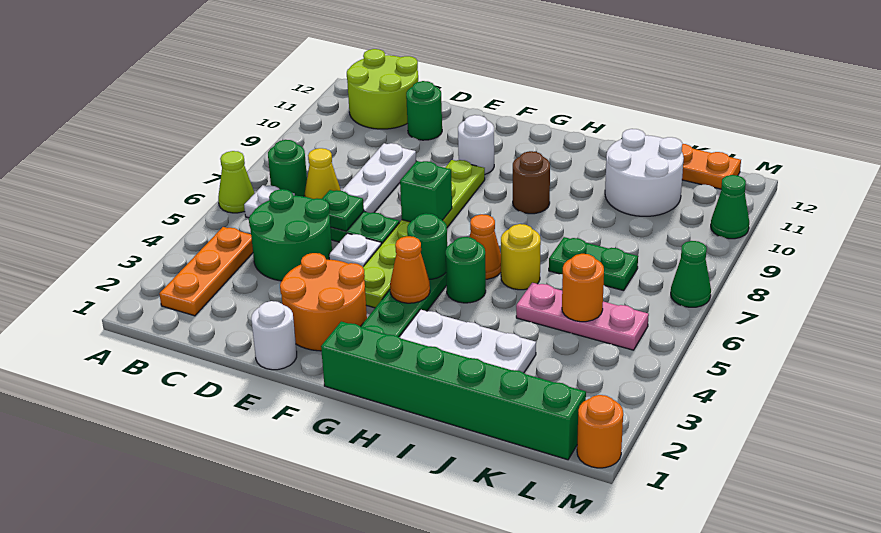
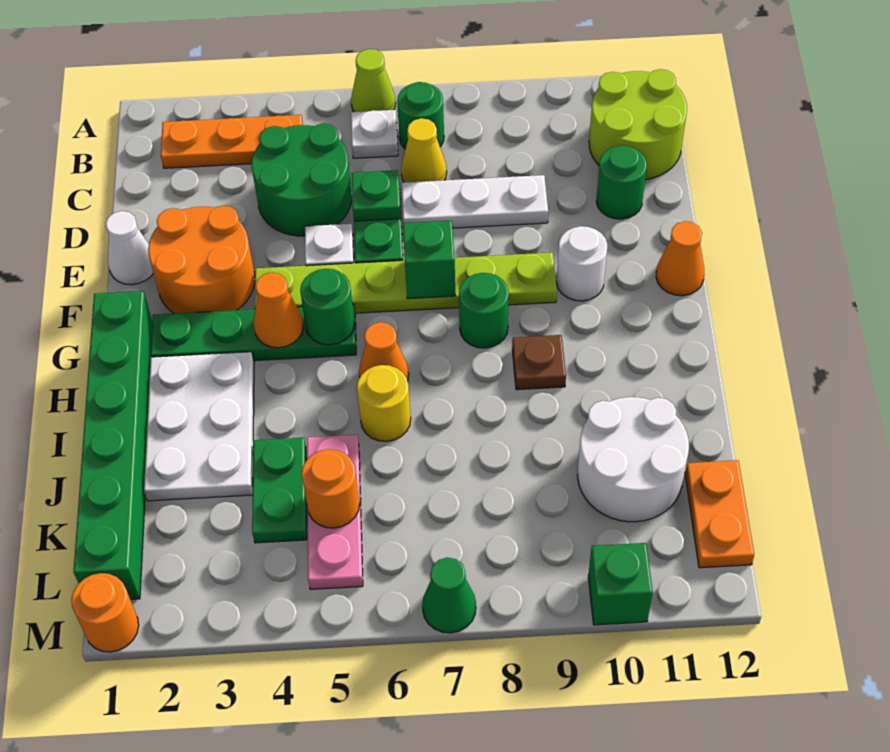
white 1x1 round brick [251,301,297,370] -> white 1x1 cone [106,211,153,285]
none -> orange 1x1 cone [656,221,704,296]
green 1x1 round brick [446,237,486,303] -> green 1x1 round brick moved to [459,273,509,348]
brown 1x1 round brick [513,151,550,214] -> brown 1x1 plate [512,335,566,390]
green 1x2 plate [549,237,638,291] -> green 1x2 plate moved to [252,438,307,543]
green 1x1 cone [711,175,749,239] -> green 1x1 brick [588,543,653,625]

